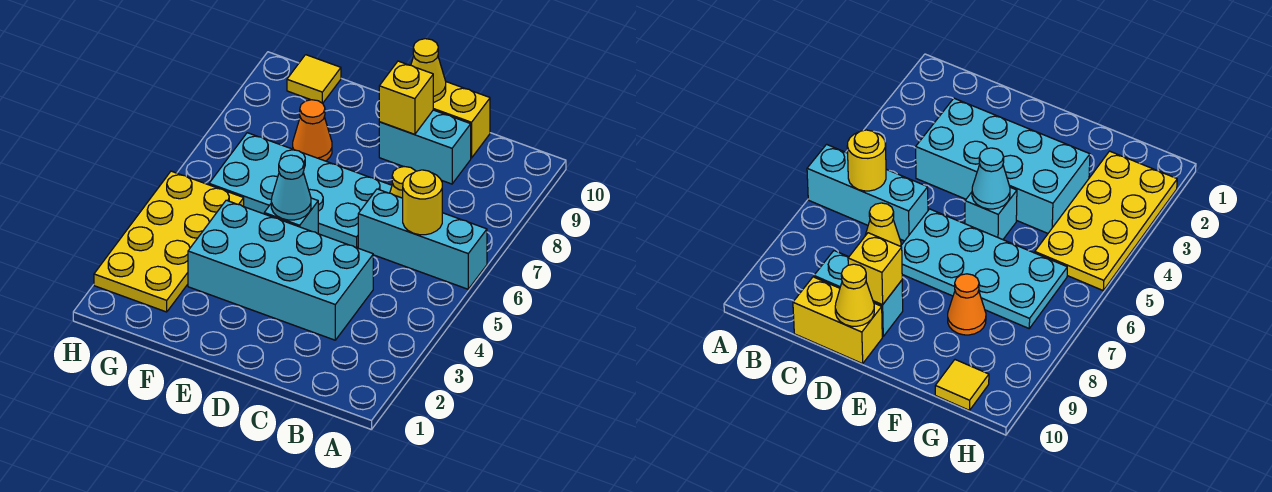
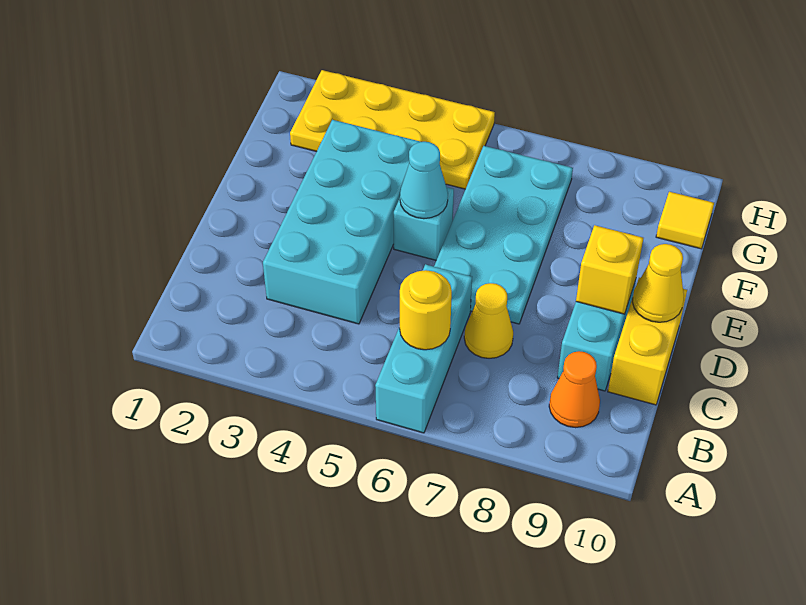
orange 1x1 cone [293,100,332,161] -> orange 1x1 cone moved to [549,351,600,428]

